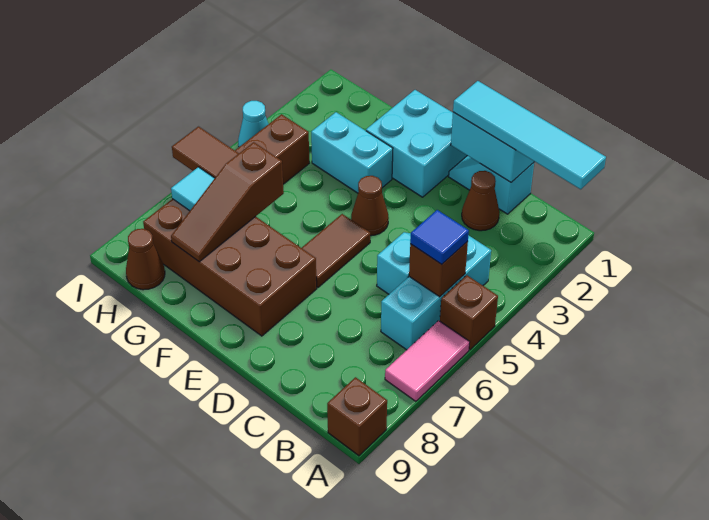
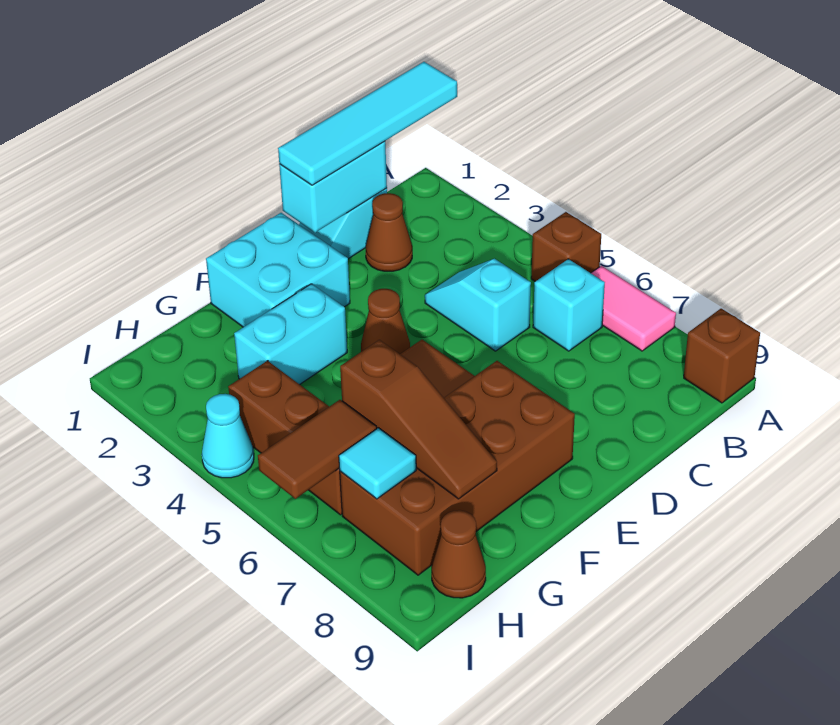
cyan 1x3 brick [381,235,491,350] -> cyan 1x1 brick [533,259,605,351]
brown 1x1 brick [409,241,468,297] -> none
blue 1x1 tile [410,210,469,264] -> none

